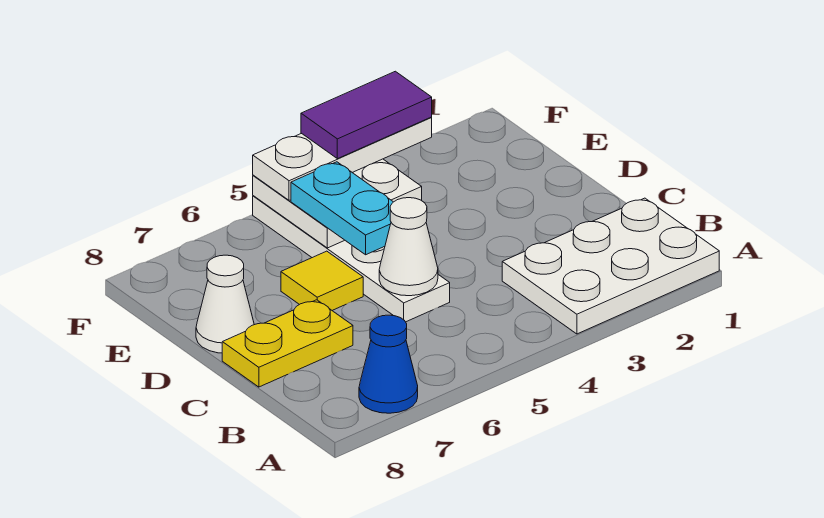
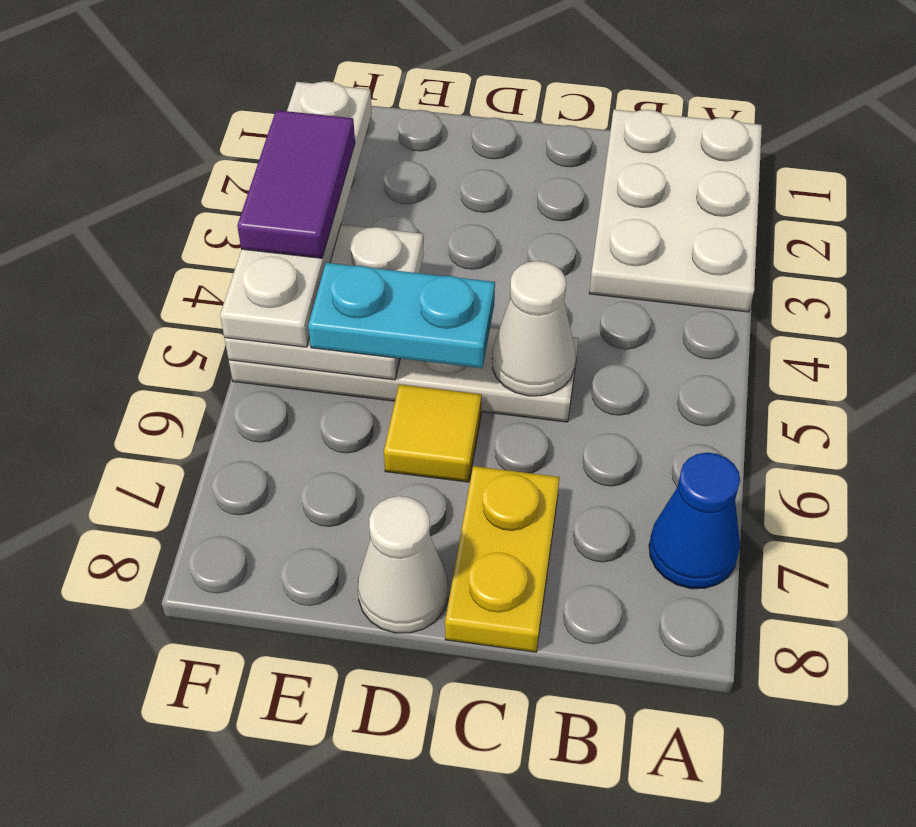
white 1x3 plate [253,117,432,200] -> white 1x4 plate [220,81,372,347]

